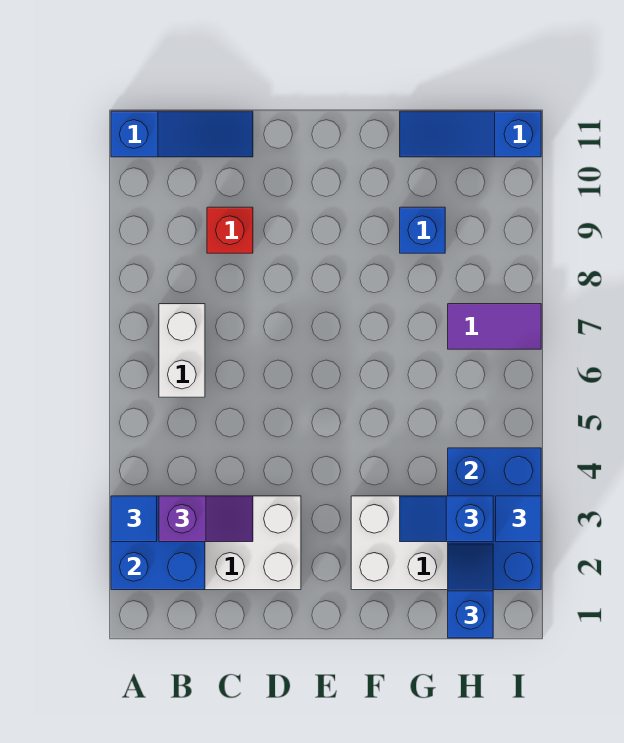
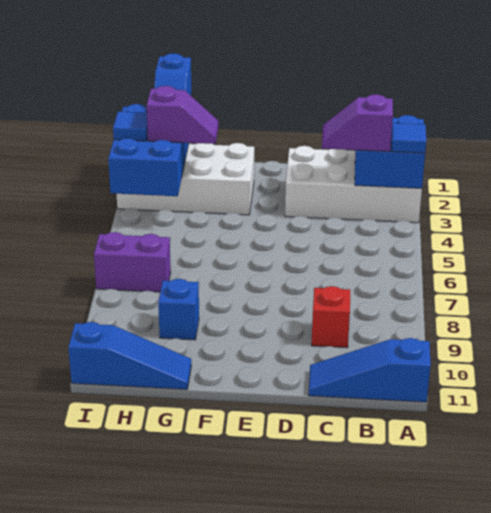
white 1x2 brick [159,304,205,397] -> none
blue 1x2 slope [400,496,493,542] -> purple 1x2 slope [146,86,218,144]
purple 1x2 tile [448,304,541,349] -> purple 1x2 brick [94,232,171,292]

